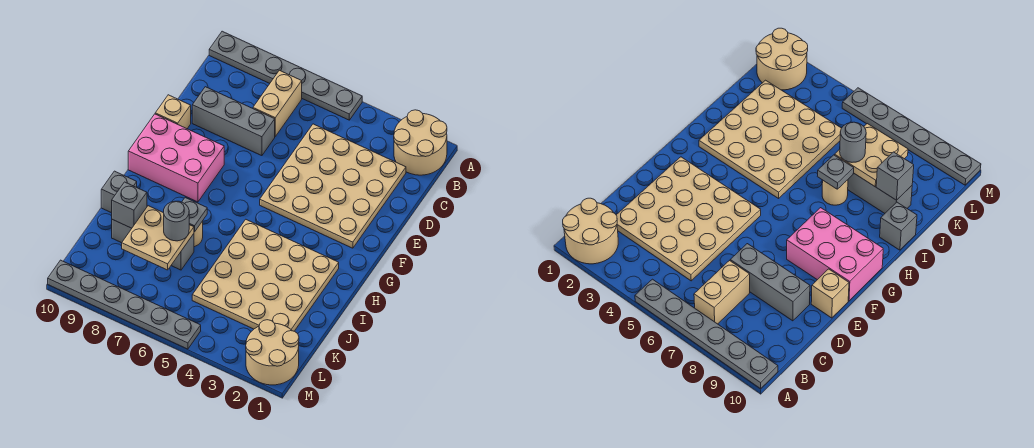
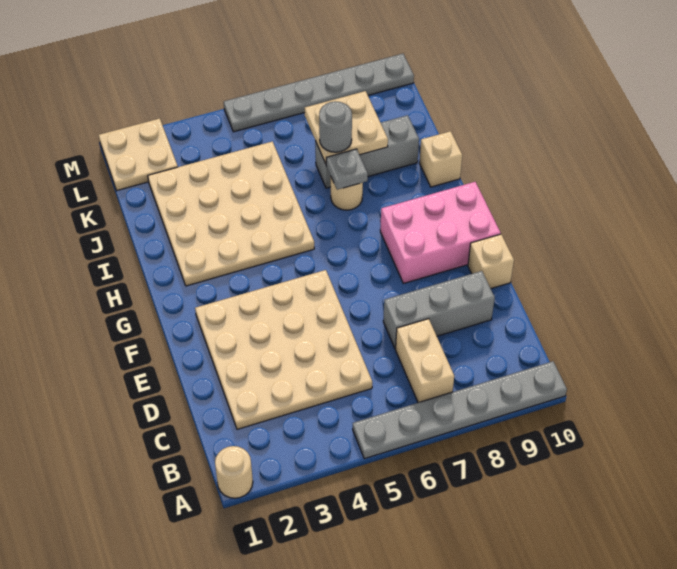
tan 2x2 round brick [394,110,447,175] -> tan 1x1 round brick [215,446,253,498]
grey 1x1 brick [101,171,137,213] -> tan 1x1 brick [420,131,462,187]
grey 1x1 brick [112,182,147,228] -> none
tan 2x2 round brick [246,320,299,385] -> tan 2x2 plate [99,118,178,190]

